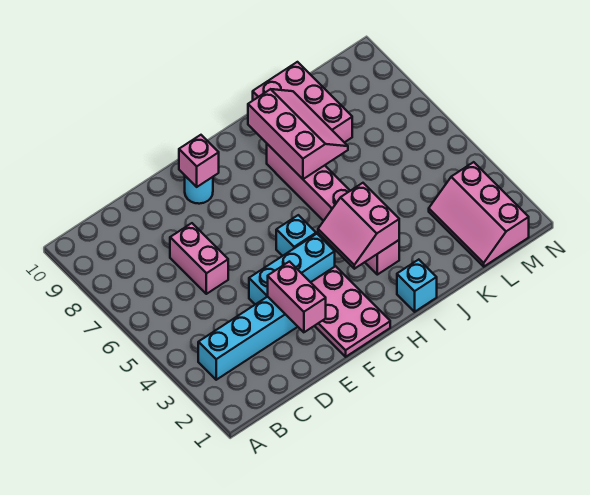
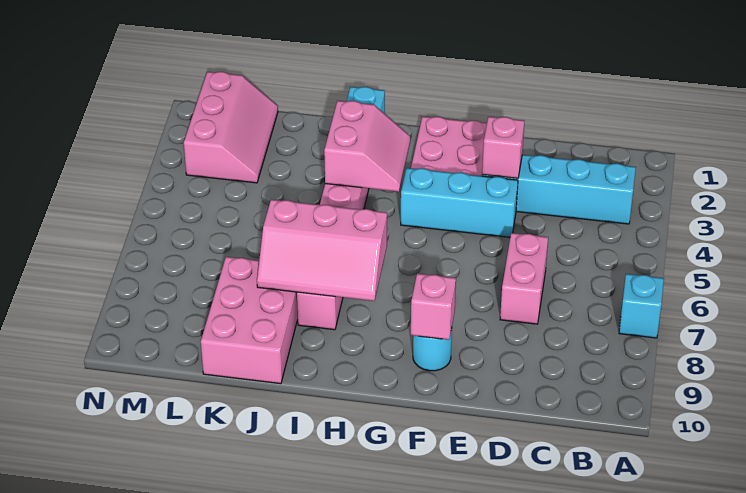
pink 1x2 brick [268,262,326,332] -> pink 1x1 brick [482,117,524,178]
cyan 1x1 brick [276,215,316,256] -> cyan 1x1 brick moved to [619,274,664,338]
pink 2x3 slope [248,89,348,179] -> pink 2x3 slope turned to [257,200,387,301]

